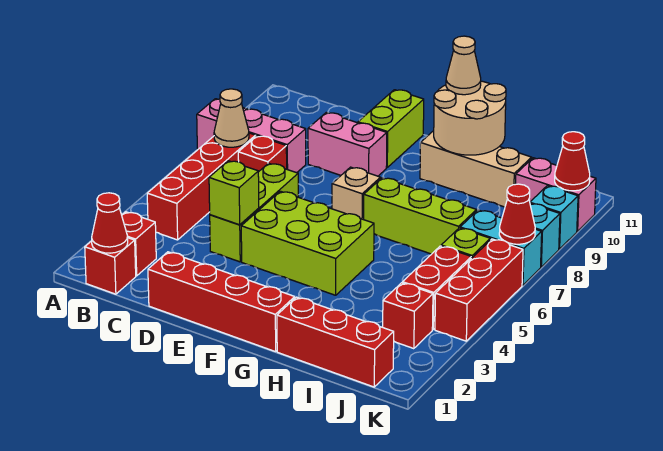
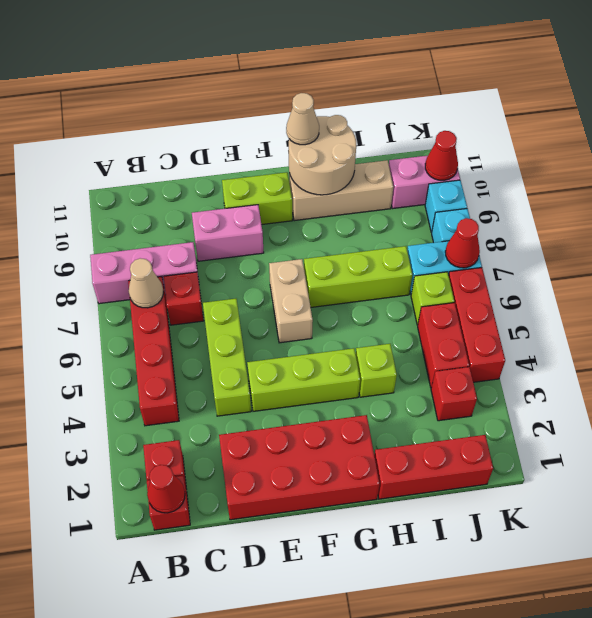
red 1x4 brick [148,252,295,352] -> red 2x4 brick [219,415,380,520]
lime 1x1 brick [209,161,259,225] -> lime 1x1 brick moved to [356,344,397,397]
lime 2x3 brick [241,191,374,295] -> lime 1x3 brick [247,348,360,411]
lime 1x2 brick [358,90,424,167] -> lime 1x2 brick turned to [222,172,292,225]
tan 1x1 brick [332,167,380,220] -> tan 1x2 brick [269,259,313,343]

